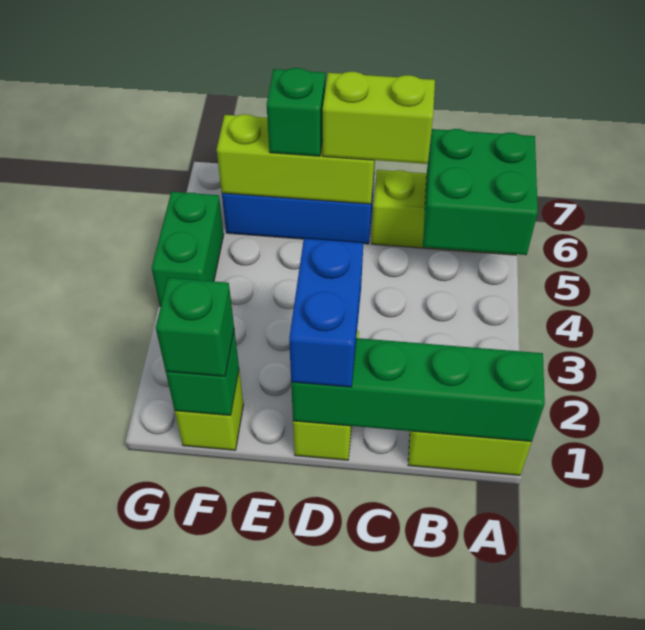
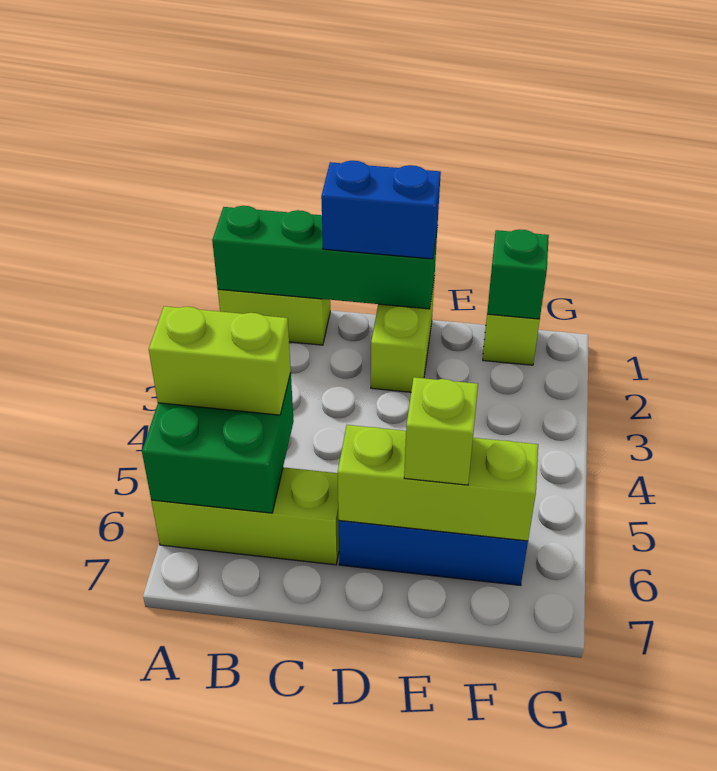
lime 1x2 brick [323,72,435,164] -> lime 1x2 brick moved to [149,306,291,415]
blue 1x2 brick [289,239,363,387] -> blue 1x2 brick turned to [321,161,441,259]
green 1x1 brick [267,68,325,156] -> lime 1x1 brick [404,377,478,485]
green 1x1 brick [156,278,234,376] -> none
green 1x2 brick [152,192,224,307] -> none

